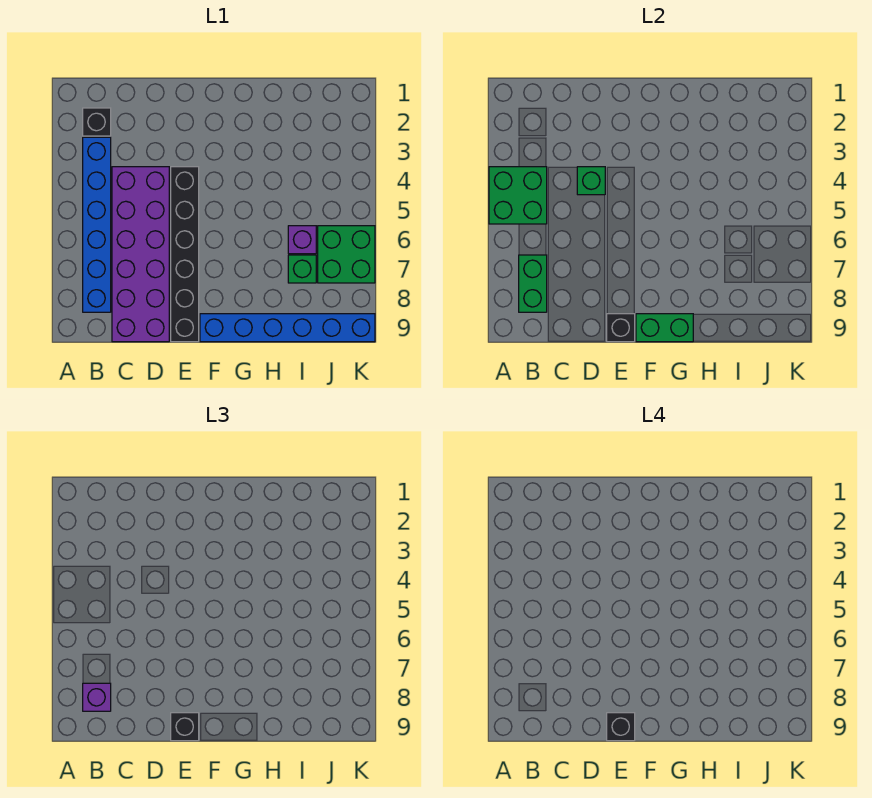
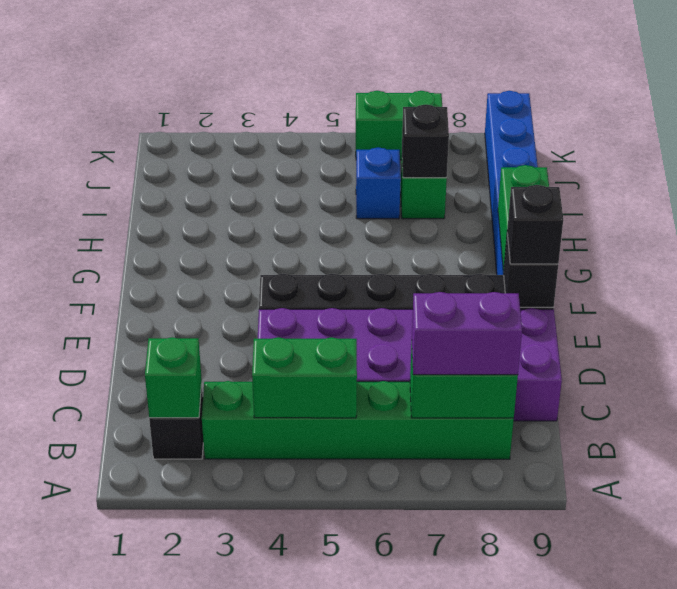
green 2x2 brick [489,167,547,224] -> green 1x2 brick [252,337,357,418]
blue 1x6 brick [83,137,111,312] -> green 1x6 brick [202,381,514,459]
purple 1x1 brick [83,683,111,711] -> purple 1x2 brick [412,292,522,375]
green 1x1 brick [577,167,605,195] -> green 1x1 brick moved to [145,337,202,418]
black 1x1 brick [607,713,635,741] -> black 1x1 brick moved to [402,104,449,178]
purple 1x1 brick [288,226,316,254] -> blue 1x1 brick [356,147,401,219]
green 2x2 brick [318,226,375,283] -> green 1x2 brick [356,91,442,160]

